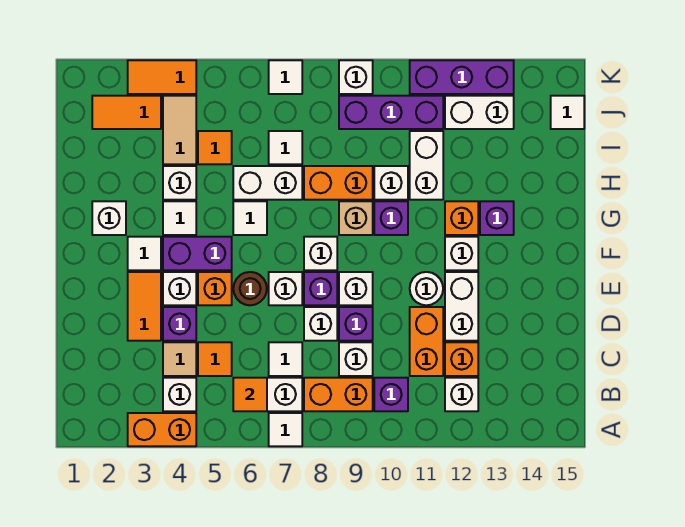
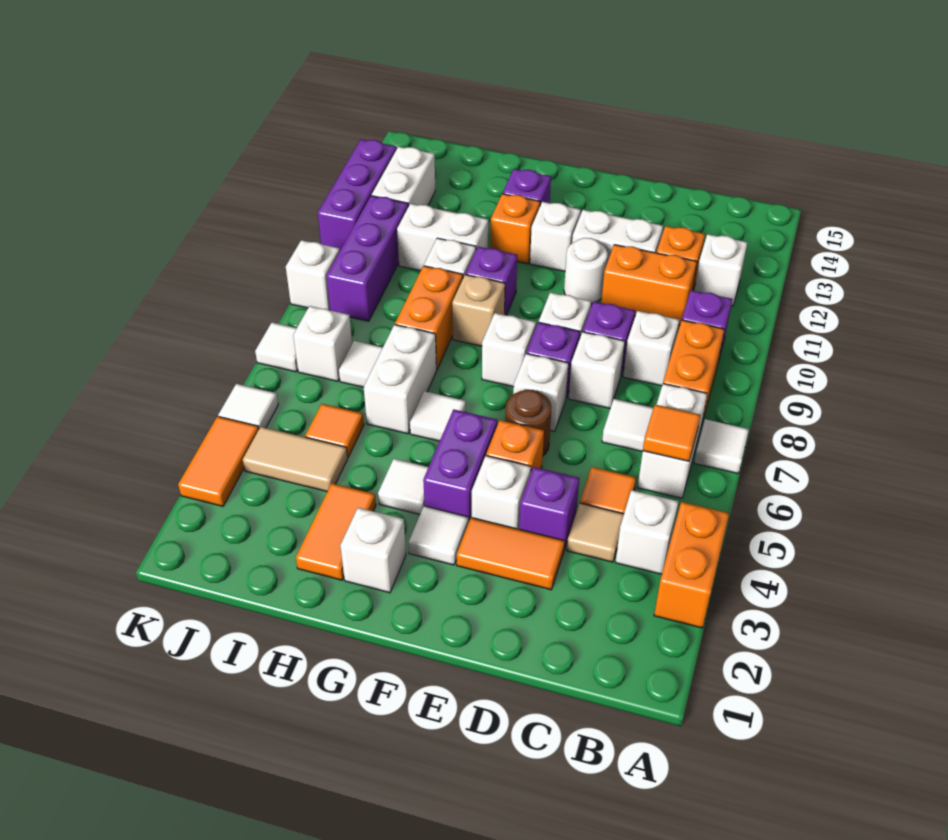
white 1x1 brick [163,166,196,200] -> white 1x1 brick moved to [293,306,352,381]
orange 1x2 tile [92,96,161,129] -> orange 1x2 tile moved to [296,483,376,580]
white 1x1 tile [551,96,584,129] -> white 1x1 tile moved to [218,384,278,428]

